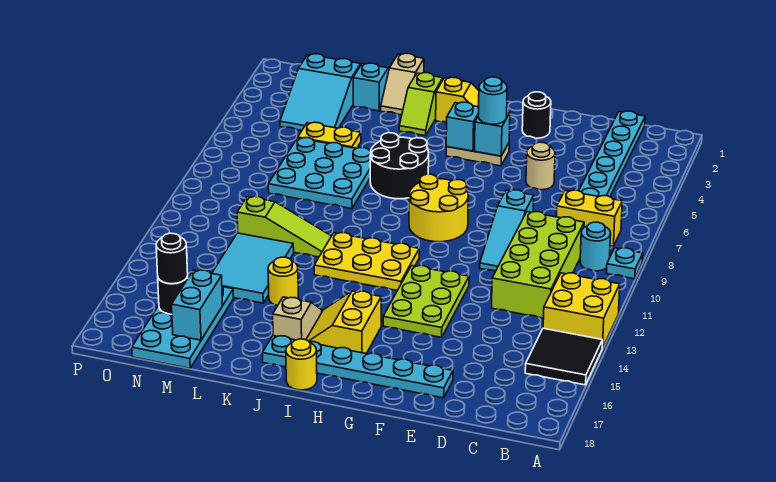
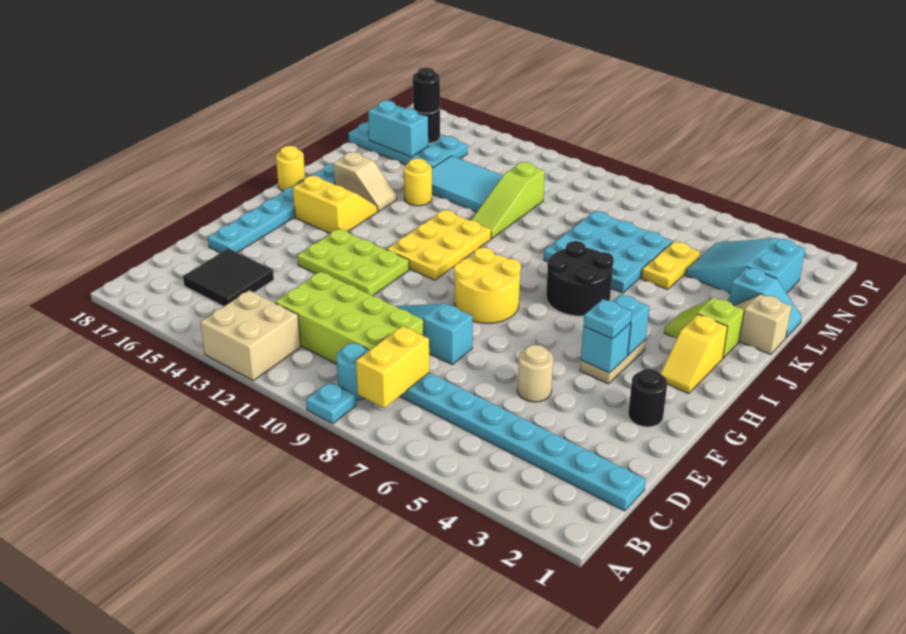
yellow 2x2 brick [543,273,620,348] -> tan 2x2 brick [200,290,301,381]
black 2x2 tile [525,328,602,385] -> black 2x2 tile moved to [183,248,274,307]
cyan 1x1 round brick [478,77,507,124] -> cyan 1x1 plate [583,299,632,339]

